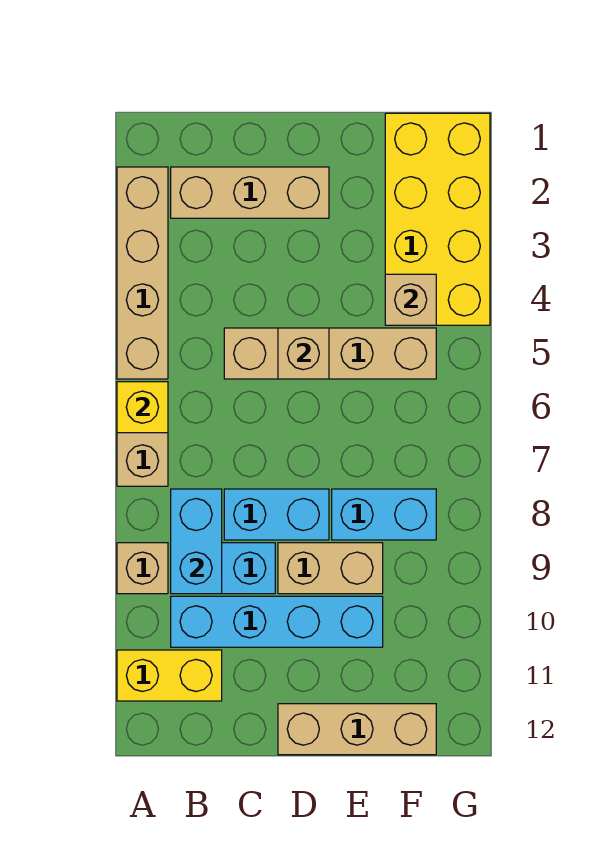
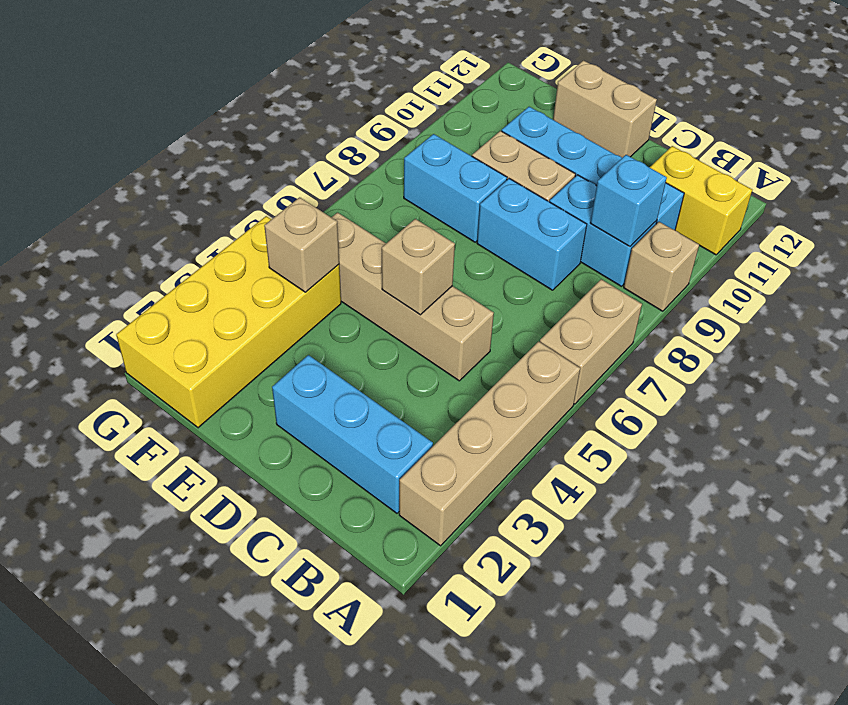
yellow 1x1 brick [117,382,168,433] -> none
tan 1x3 brick [171,167,329,218] -> cyan 1x3 brick [272,355,433,513]
cyan 1x2 brick [171,489,222,594] -> cyan 1x1 brick [591,155,667,246]
tan 1x3 brick [278,704,436,755] -> tan 1x2 brick [553,60,657,158]

